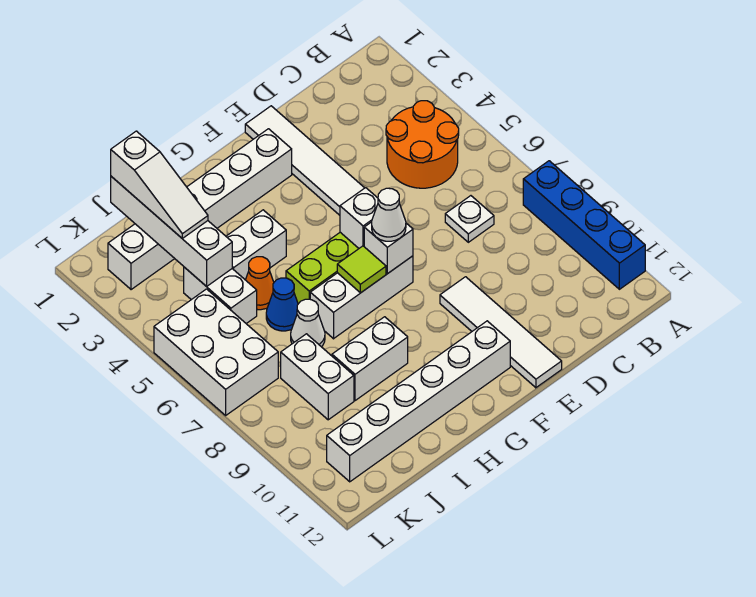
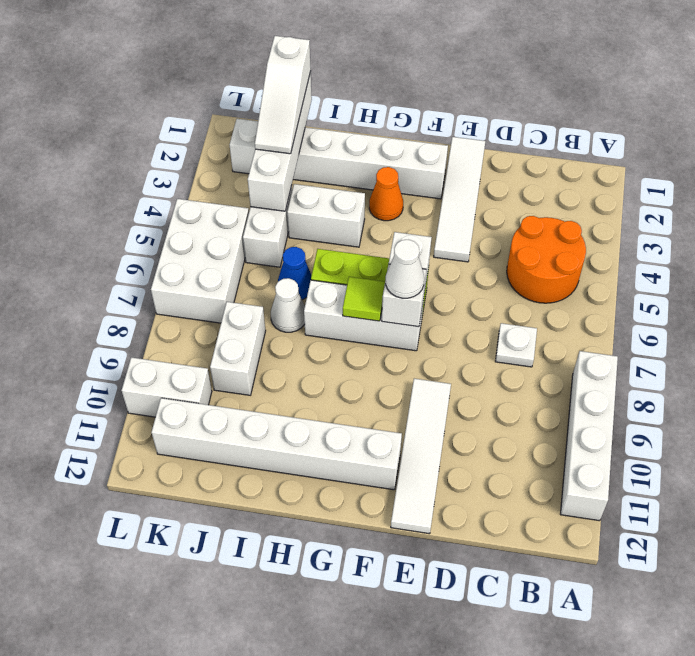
blue 1x4 brick [523,161,645,289] -> white 1x4 brick [561,351,618,521]
white 1x2 brick [332,317,408,401] -> white 1x2 brick moved to [122,357,212,417]
orange 1x1 cone [246,257,274,310] -> orange 1x1 cone moved to [369,167,403,221]

